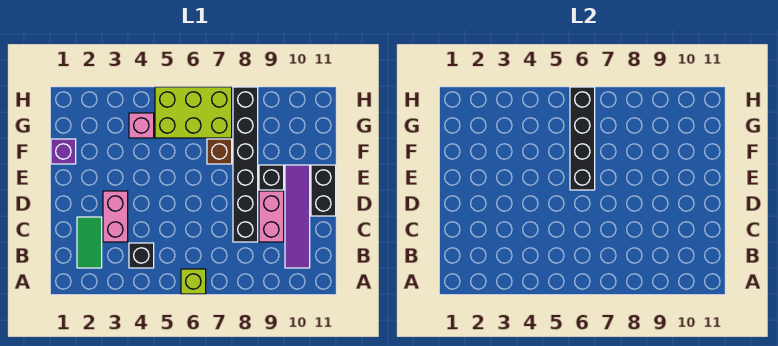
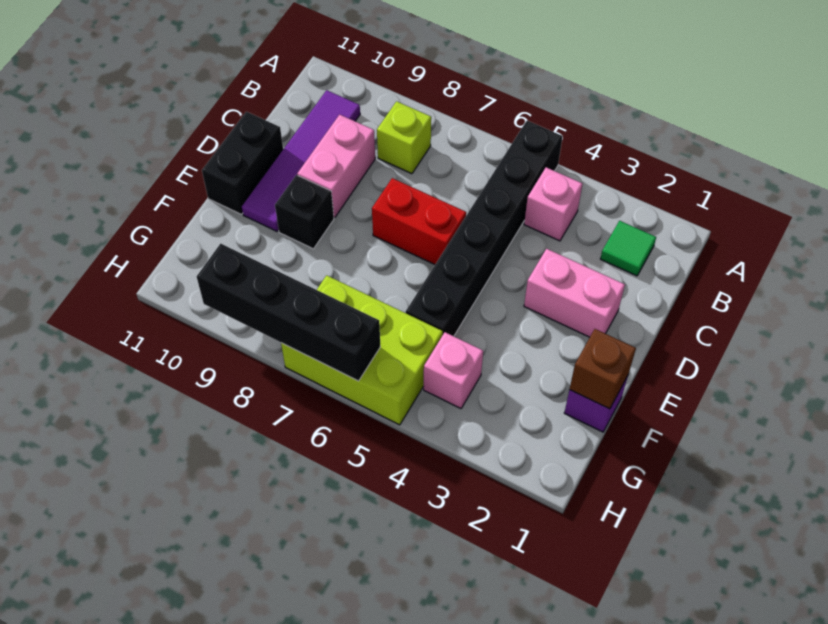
lime 1x1 brick [181,269,206,294] -> lime 1x1 brick moved to [377,101,431,174]
green 1x2 tile [77,217,102,268] -> green 1x1 tile [600,221,656,276]
black 1x1 brick [129,243,154,268] -> pink 1x1 brick [524,167,582,241]
pink 1x2 brick [103,191,128,242] -> pink 1x2 brick turned to [524,249,625,337]
black 1x6 brick [233,87,258,242] -> black 1x6 brick moved to [406,121,563,336]
none -> red 1x2 brick [372,178,466,264]
black 1x4 brick [570,87,595,190] -> black 1x4 brick turned to [197,244,380,381]
brown 1x1 brick [207,139,232,164] -> brown 1x1 brick moved to [570,329,636,409]

